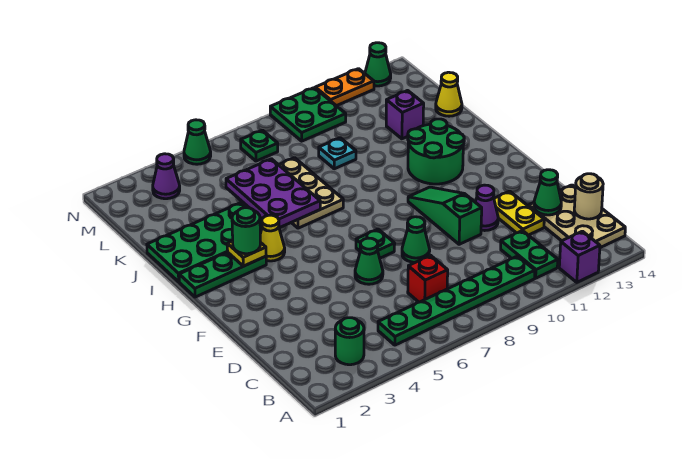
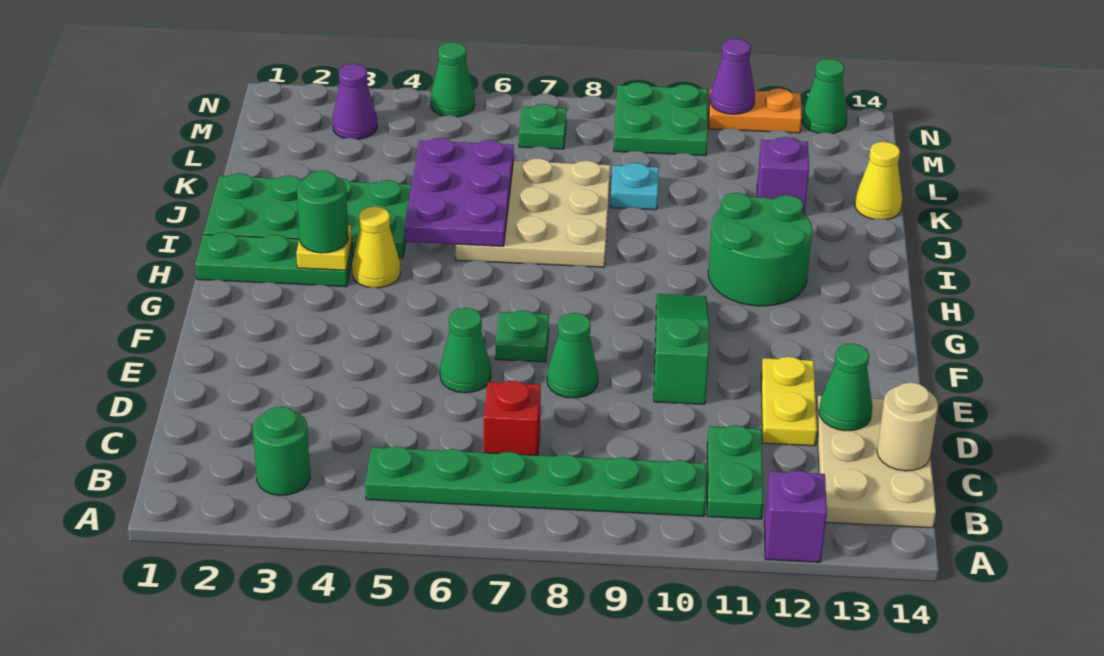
purple 1x1 cone [475,185,498,231] -> purple 1x1 cone moved to [710,39,755,114]
tan 2x3 plate [279,158,343,228] -> tan 3x3 plate [456,158,610,267]

